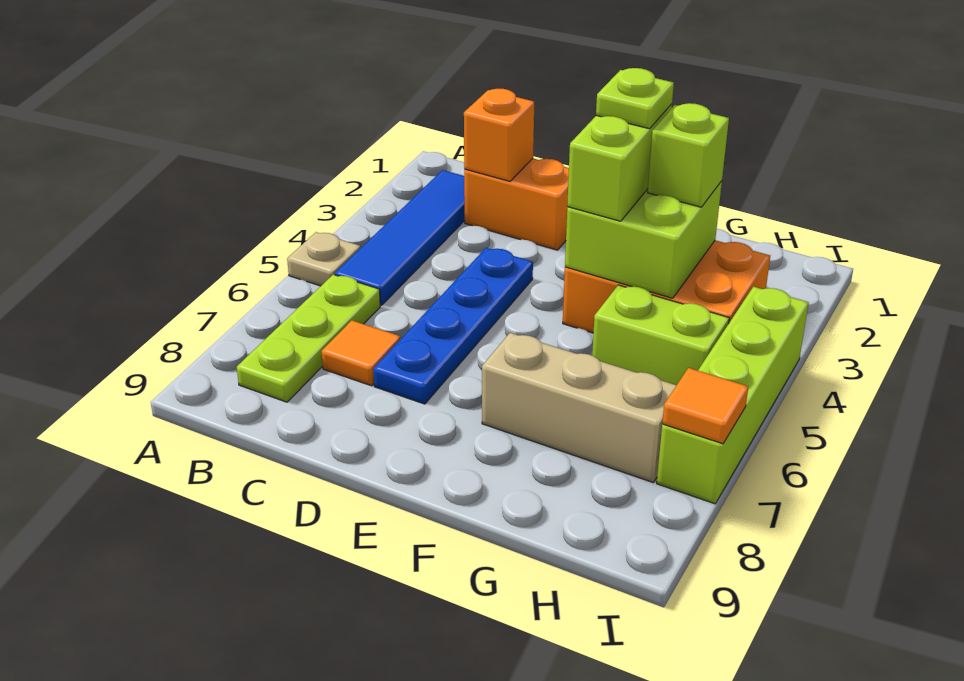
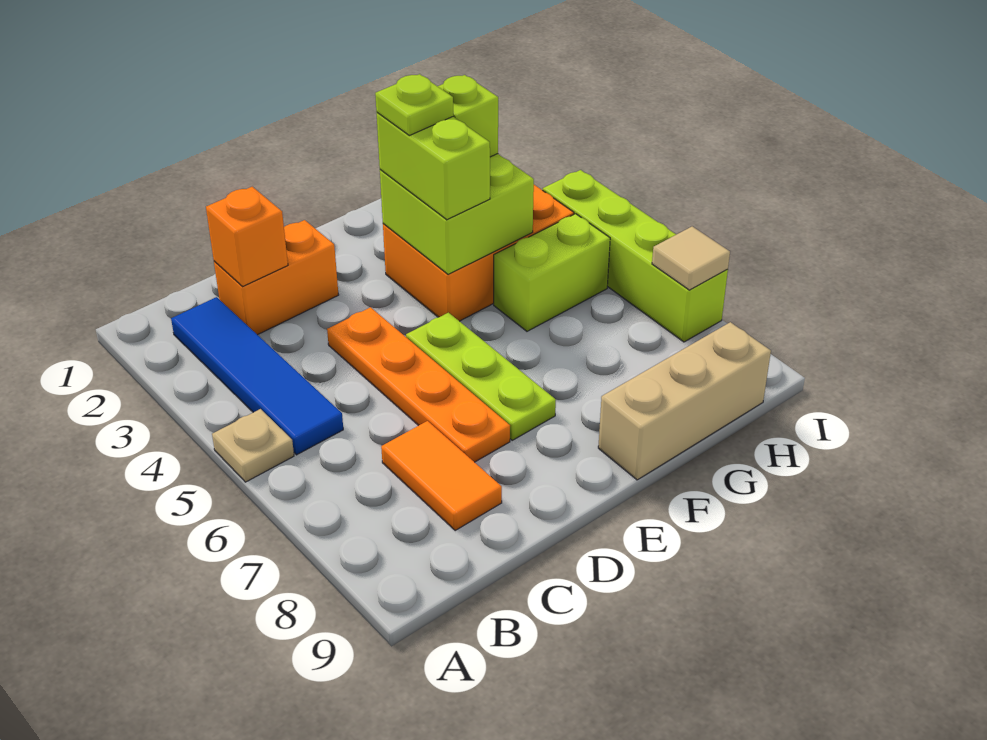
lime 1x3 plate [237,275,380,402] -> lime 1x3 plate moved to [406,313,556,440]
orange 1x1 tile [322,320,400,386] -> orange 1x2 tile [381,421,502,531]
blue 1x4 plate [373,248,533,404] -> orange 1x4 plate [327,307,510,462]
tan 1x3 brick [482,333,676,483] -> tan 1x3 brick moved to [598,322,771,480]
orange 1x1 tile [662,368,748,444] -> tan 1x1 tile [652,226,730,290]

